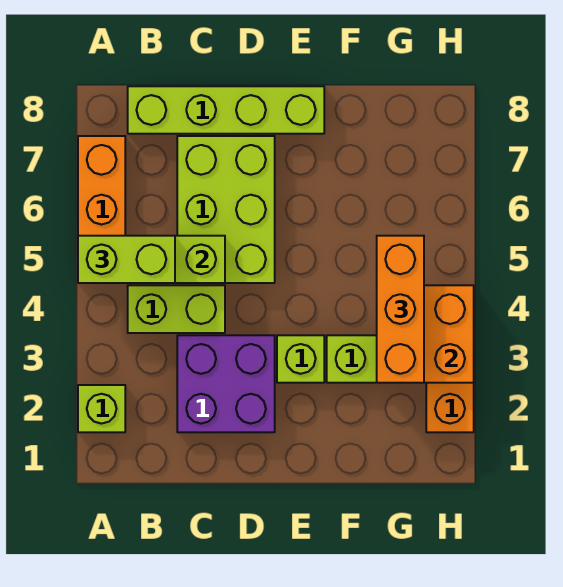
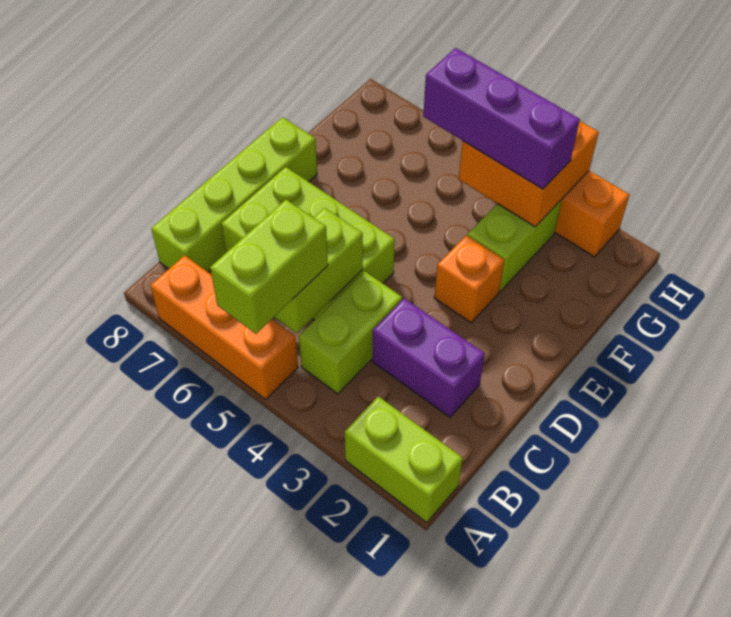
lime 1x1 brick [78,385,125,432] -> lime 1x2 brick [345,396,463,522]
purple 2x2 brick [177,335,275,432] -> purple 1x2 brick [372,298,485,417]
lime 1x1 brick [277,335,324,383] -> orange 1x1 brick [434,235,505,323]
orange 1x3 brick [377,236,424,383] -> purple 1x3 brick [423,48,580,189]

